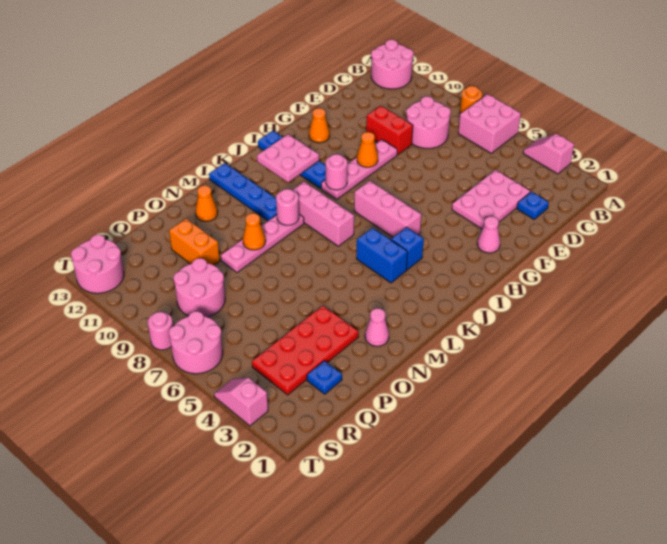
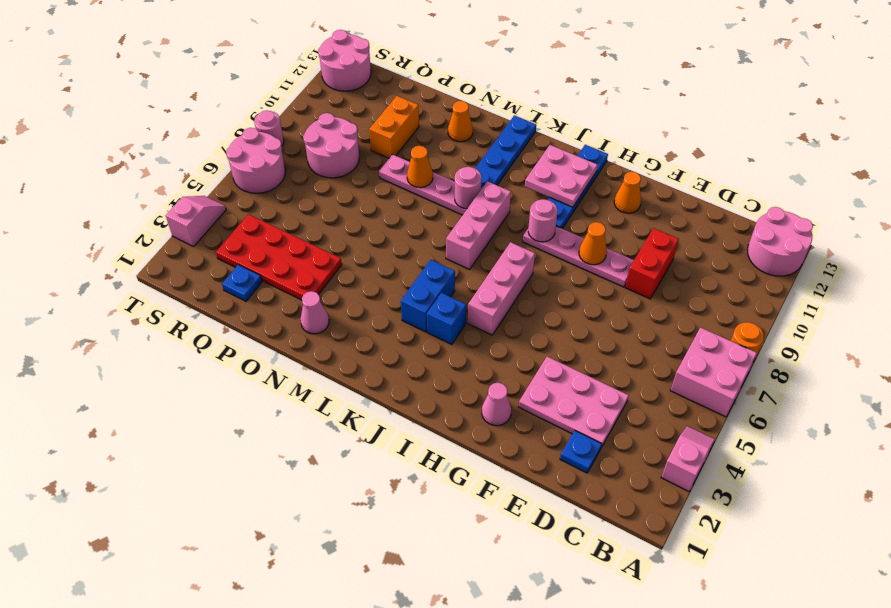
pink 2x2 round brick [406,97,451,148] -> none

